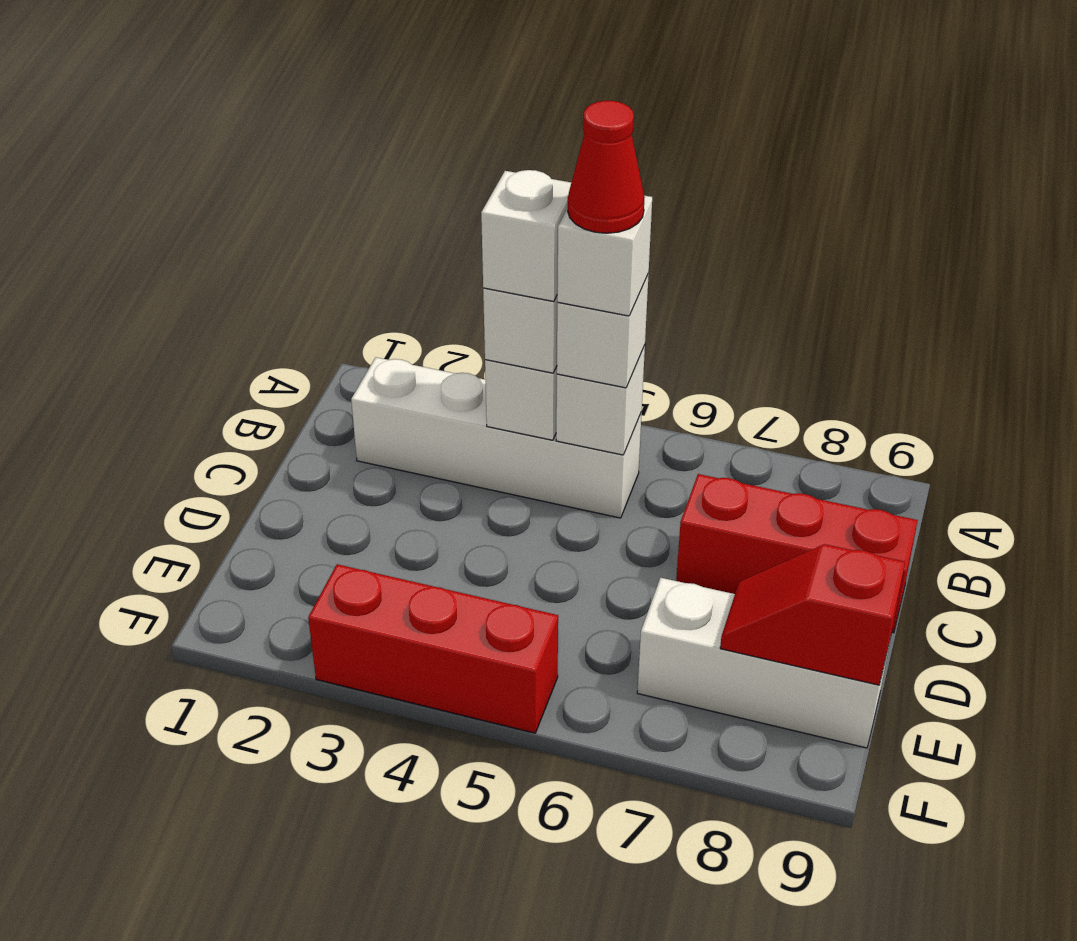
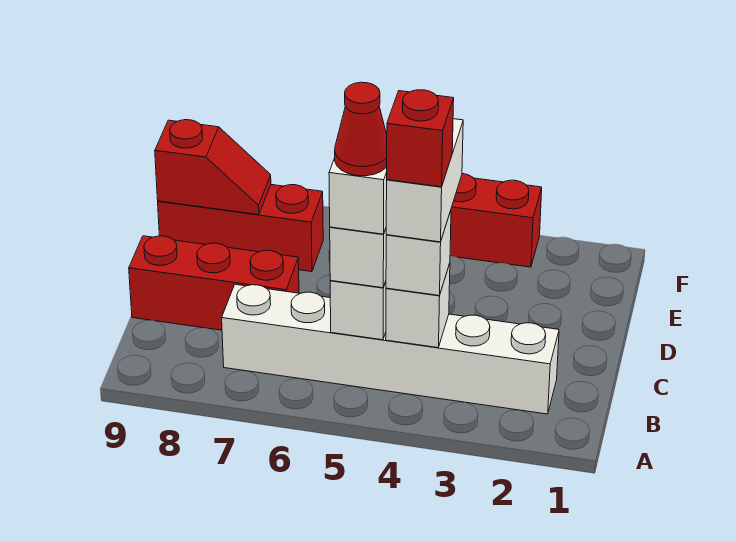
white 1x4 brick [351,357,642,518] -> white 1x6 brick [222,284,559,414]
white 1x1 brick [481,170,571,301] -> white 1x2 brick [386,119,463,242]
none -> red 1x1 brick [387,90,454,187]
white 1x3 brick [637,578,891,748] -> red 1x3 brick [158,185,323,272]

